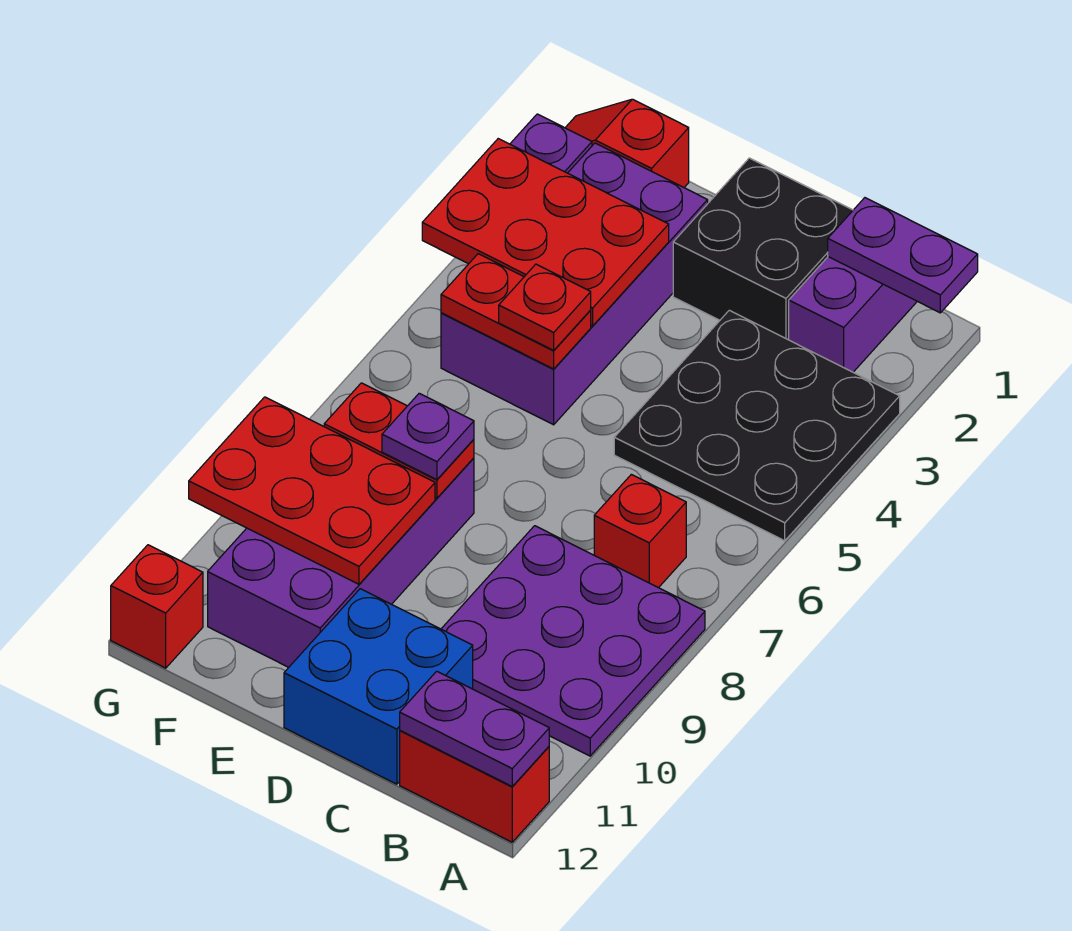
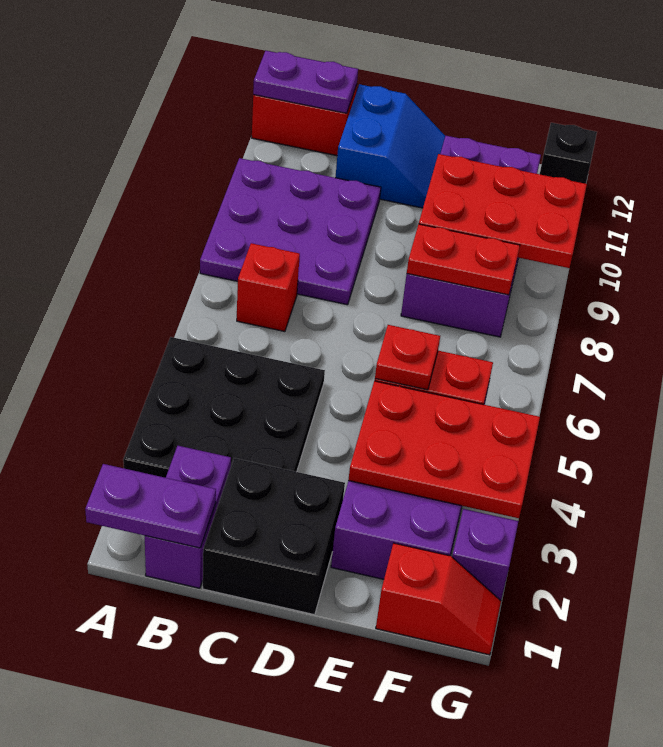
blue 2x2 brick [284,589,473,784] -> blue 2x2 slope [335,84,445,208]
purple 1x1 plate [382,393,474,480] -> none
red 1x1 brick [111,545,203,668] -> black 1x1 brick [540,123,597,184]

